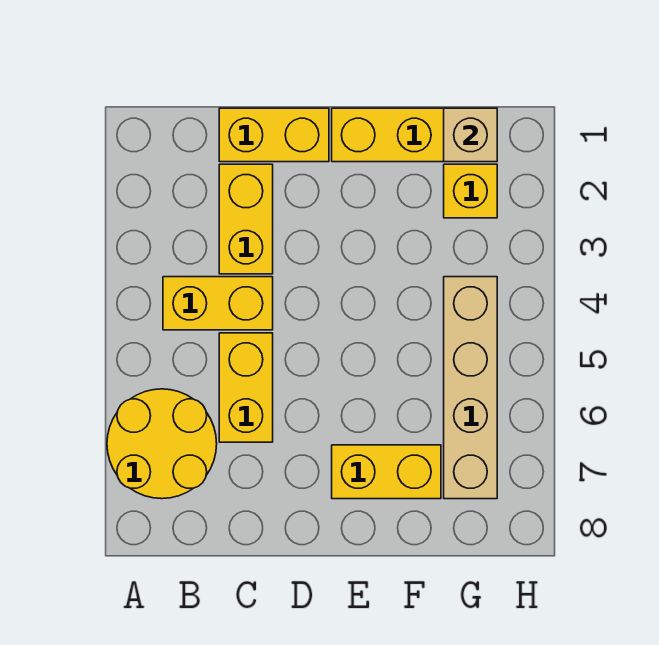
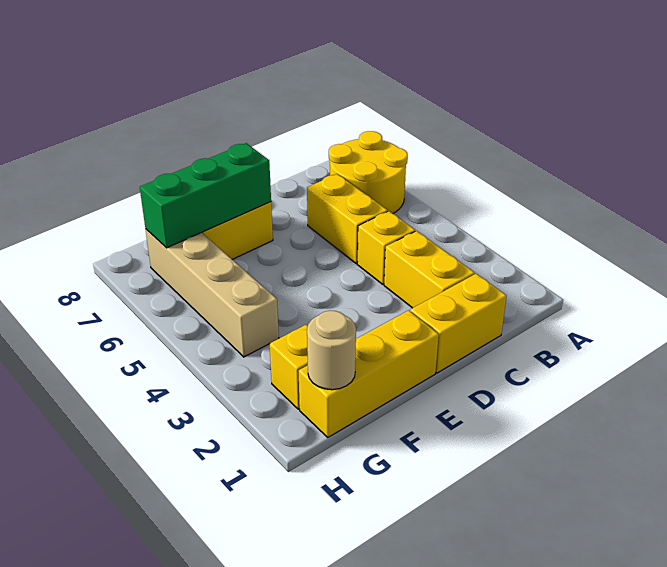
yellow 1x2 brick [163,277,273,330] -> yellow 1x1 brick [357,211,415,284]
none -> green 1x3 brick [140,143,271,248]
tan 1x1 brick [444,108,497,162] -> tan 1x1 round brick [307,311,356,390]

